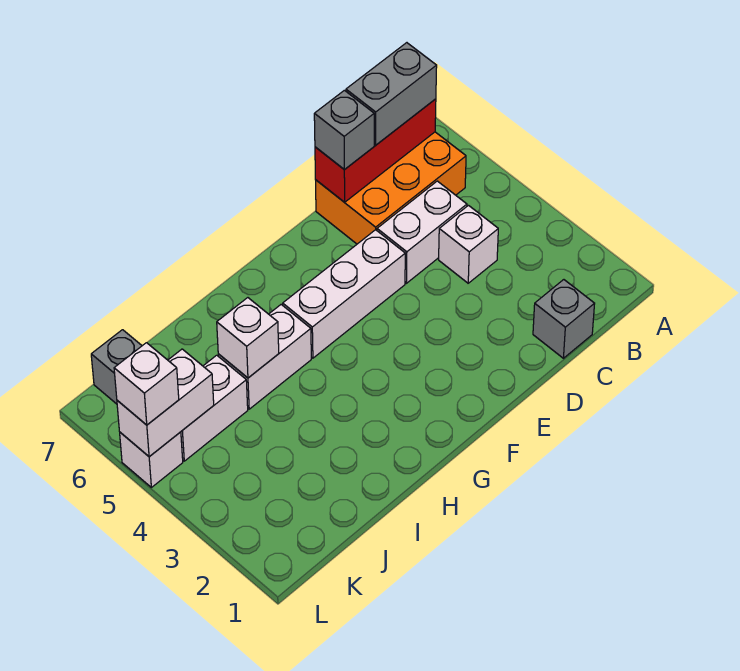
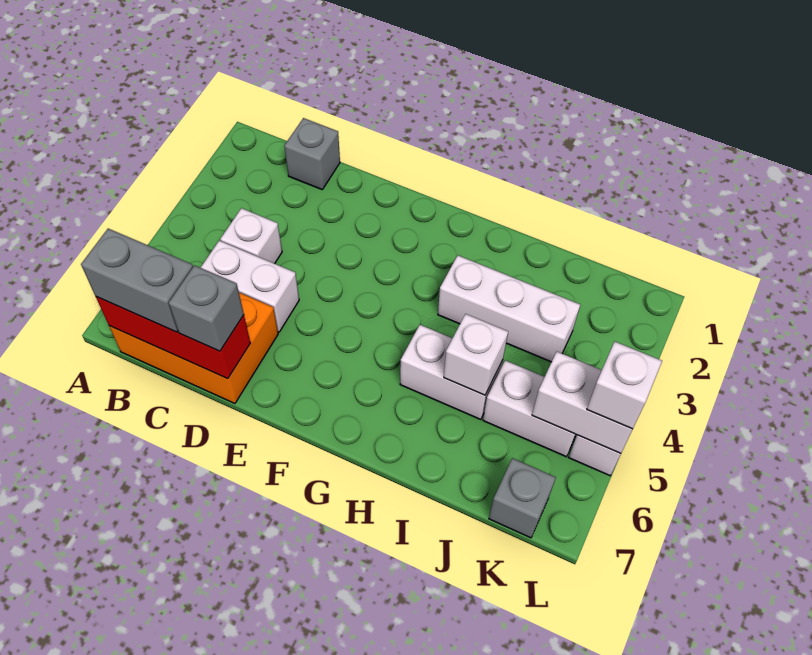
white 1x3 brick [283,230,405,358] -> white 1x3 brick moved to [438,255,580,362]

